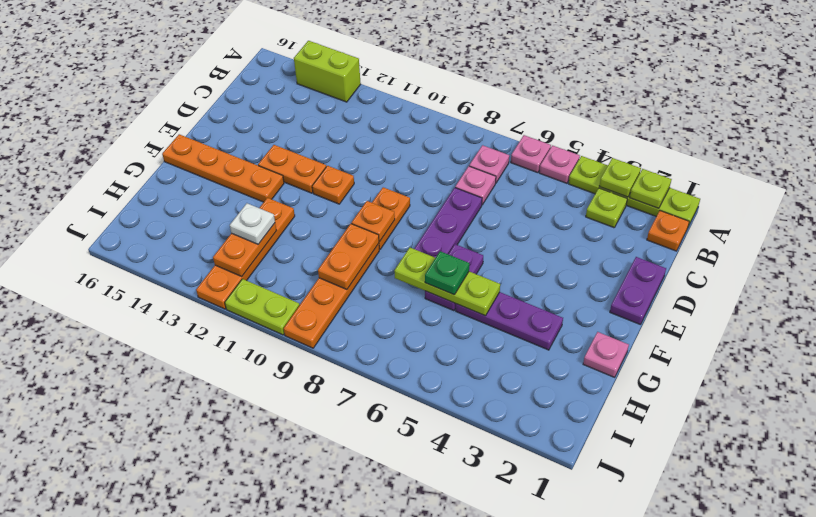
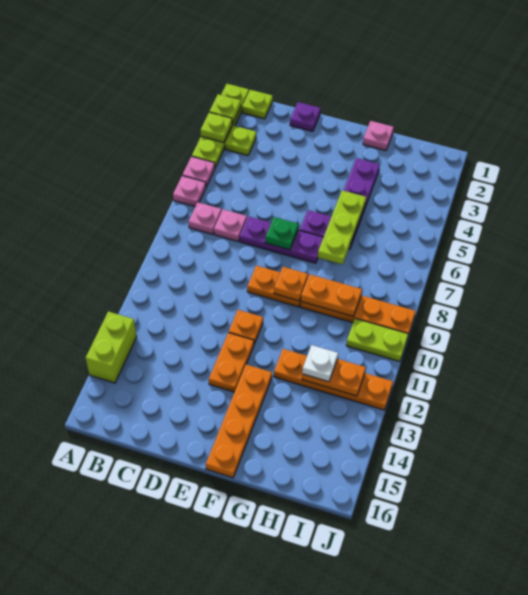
orange 1x1 plate [647,211,689,251] -> lime 1x1 plate [242,90,273,119]
purple 1x2 plate [610,257,666,325] -> purple 1x1 plate [290,102,320,132]
green 1x1 plate [425,251,469,295] -> green 1x1 plate moved to [265,217,298,250]
lime 1x2 plate [225,279,300,335] -> lime 1x2 plate turned to [346,318,408,362]

